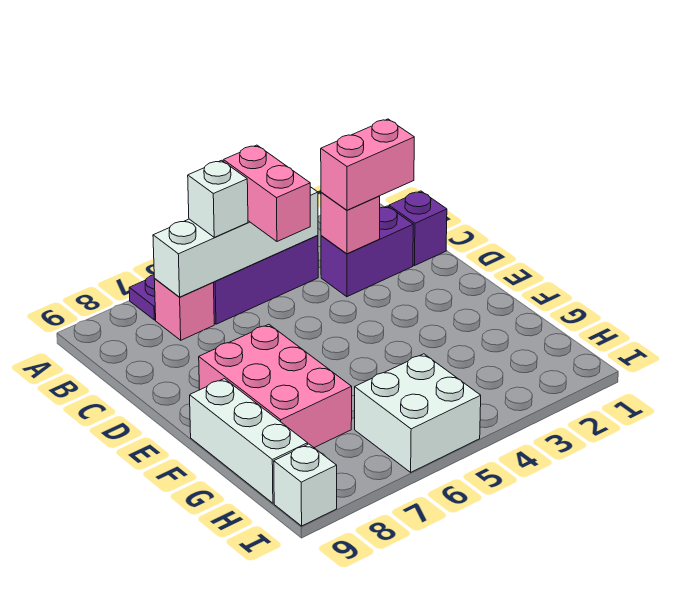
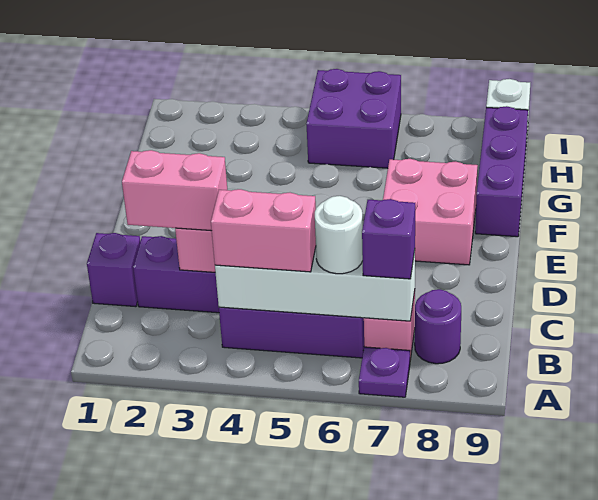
pink 1x2 brick [223,145,310,241] -> pink 1x2 brick turned to [211,189,316,272]
white 1x1 brick [188,160,248,237] -> white 1x1 round brick [315,196,363,274]
none -> purple 1x1 brick [362,199,415,279]
none -> purple 1x1 round brick [415,289,461,364]
pink 2x3 brick [199,324,352,447] -> pink 2x2 brick [383,159,478,265]
white 1x3 brick [190,379,308,503] -> purple 1x3 brick [475,106,528,237]
white 2x2 brick [355,354,481,472] -> purple 2x2 brick [306,69,401,168]

